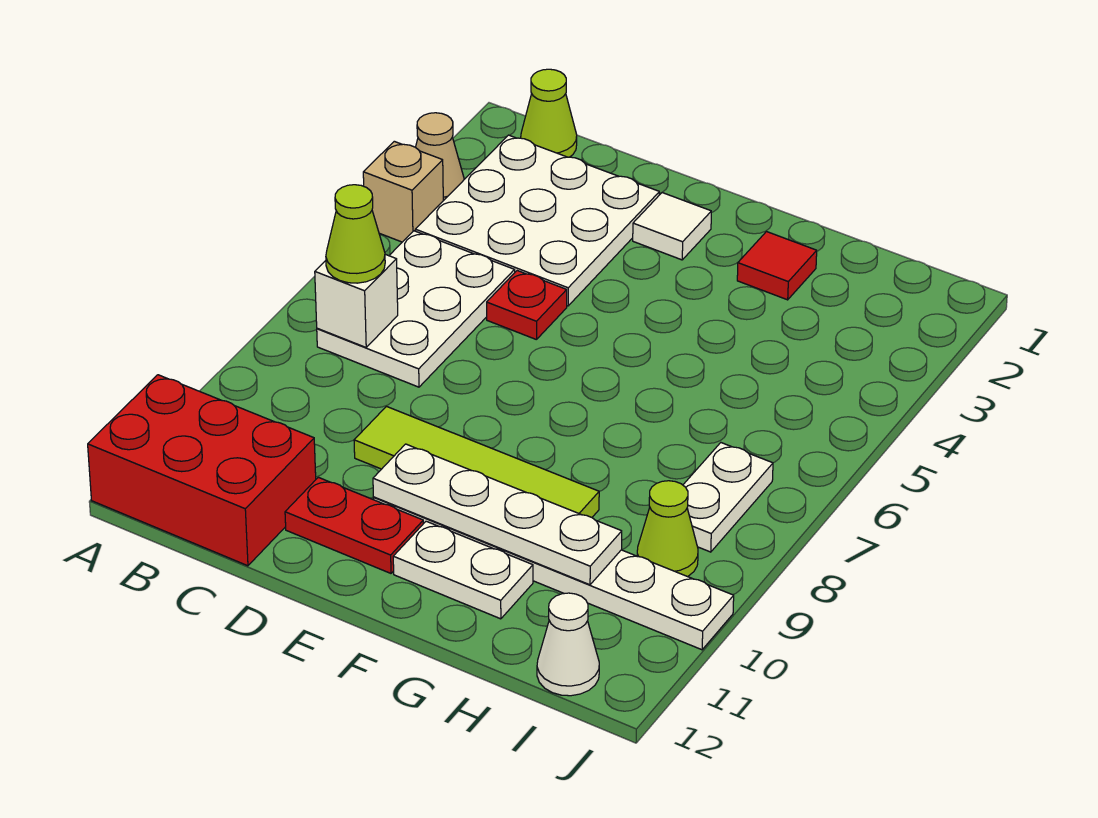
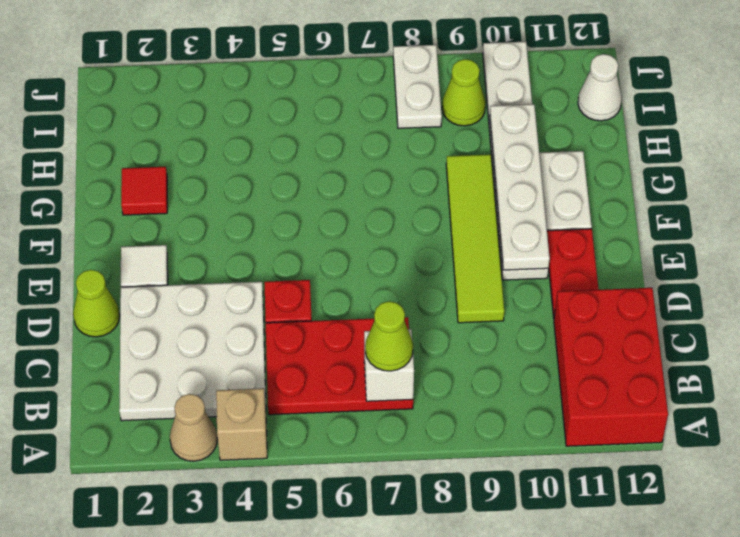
lime 1x1 cone [521,69,577,157] -> lime 1x1 cone moved to [73,270,120,337]
white 2x3 plate [317,231,515,387] -> red 2x3 plate [266,317,413,415]
white 1x2 plate [683,443,773,552] -> white 1x2 plate turned to [393,45,442,128]

